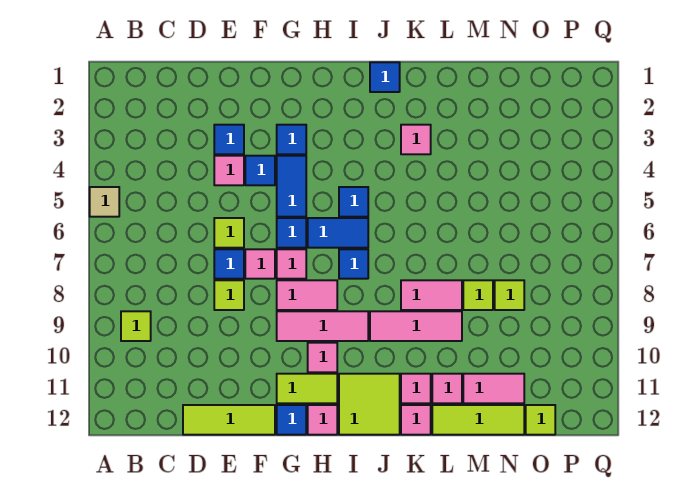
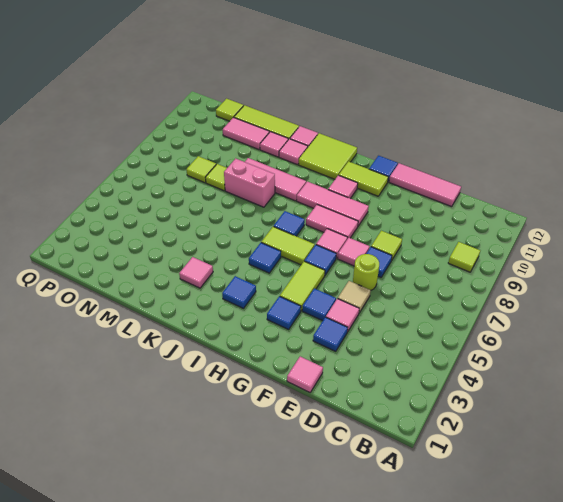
tan 1x1 tile [90,187,119,217] -> tan 1x1 tile moved to [338,281,371,313]
lime 1x3 tile [183,405,275,435] -> pink 1x3 tile [389,163,461,207]
lime 1x1 tile [214,218,244,248] -> lime 1x1 round brick [353,254,379,290]
blue 1x2 tile [277,156,306,217] -> lime 1x2 tile [280,261,325,311]
blue 1x2 tile [308,218,368,248] -> lime 1x2 tile [261,227,315,265]
pink 1x1 tile [308,405,337,435] -> pink 1x1 tile moved to [287,356,323,392]
blue 1x1 tile [370,62,400,92] -> blue 1x1 tile moved to [222,276,256,308]
pink 1x2 tile [401,280,462,310] -> pink 1x2 brick [224,158,275,207]

